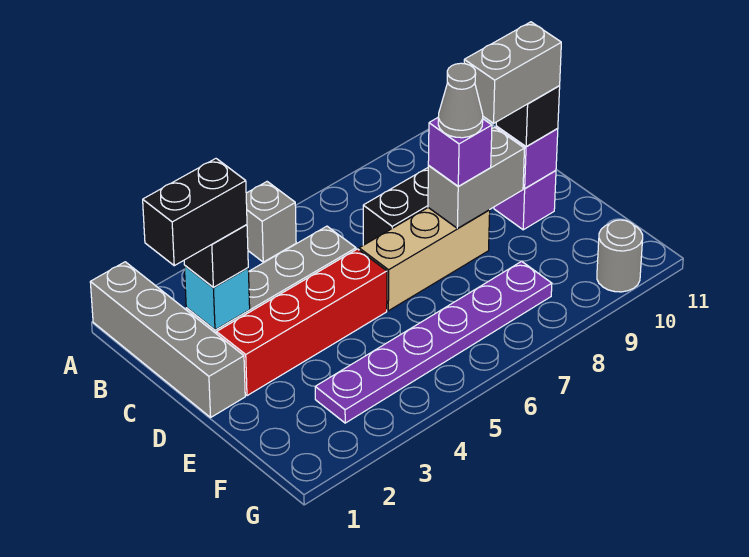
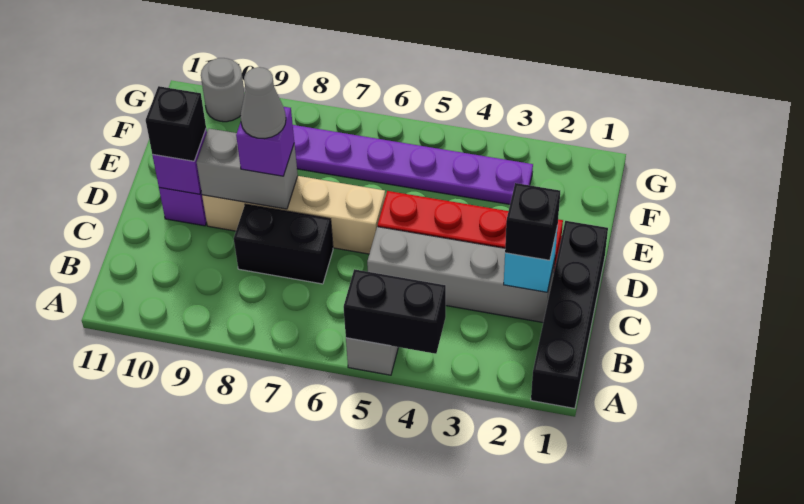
grey 1x4 brick [90,262,245,417] -> black 1x4 brick [531,221,608,408]
black 1x2 brick [143,159,247,266] -> black 1x2 brick moved to [344,269,446,354]
tan 1x3 brick [359,208,490,311] -> tan 1x4 brick [202,176,385,254]
grey 1x2 brick [464,22,561,123] -> none

